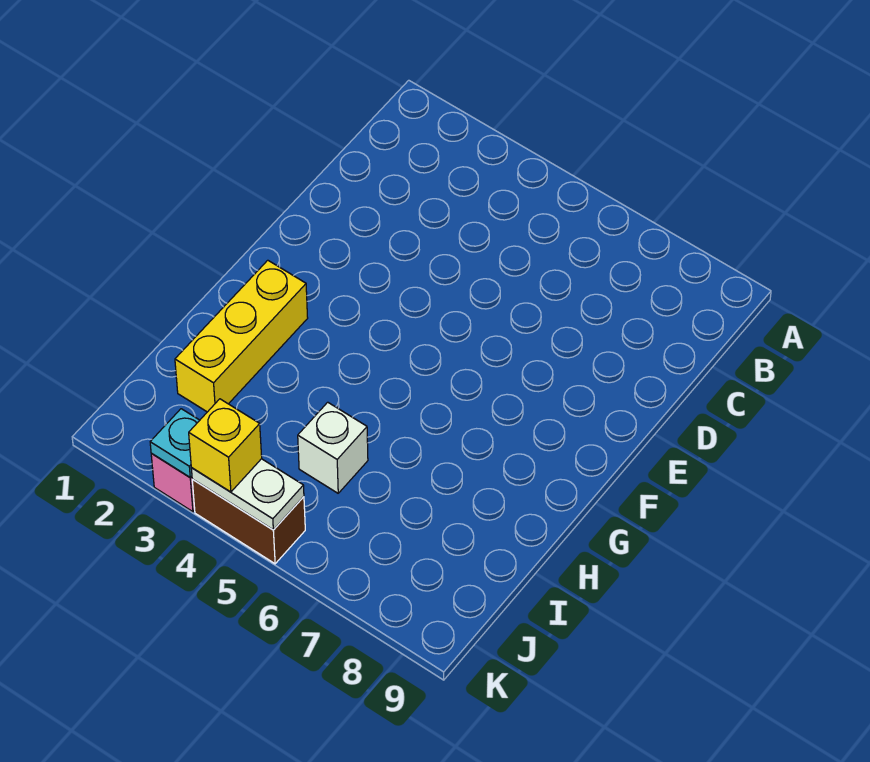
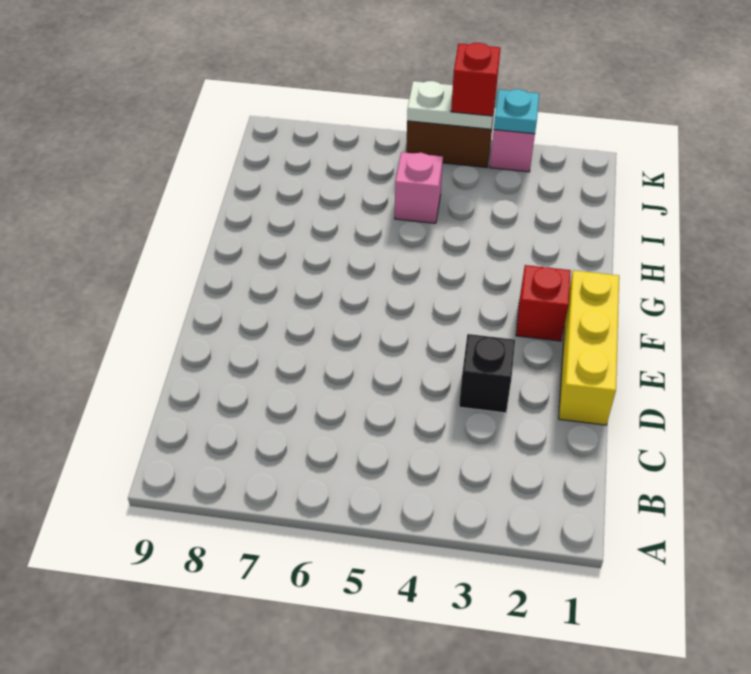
none -> black 1x1 brick [459,334,515,413]
none -> red 1x1 brick [516,265,571,341]
yellow 1x3 brick [175,260,308,412] -> yellow 1x3 brick moved to [559,270,619,425]
white 1x1 brick [298,402,368,493] -> pink 1x1 brick [395,152,443,223]
yellow 1x1 brick [189,399,262,492] -> red 1x1 brick [451,43,500,116]

